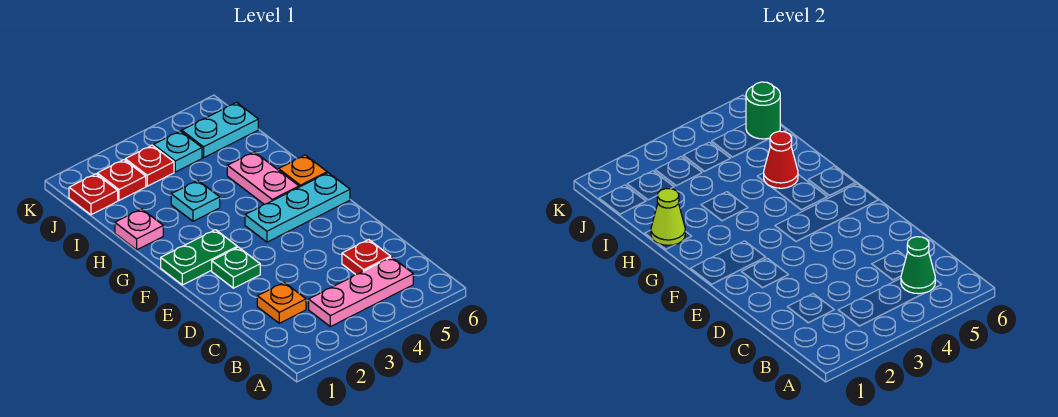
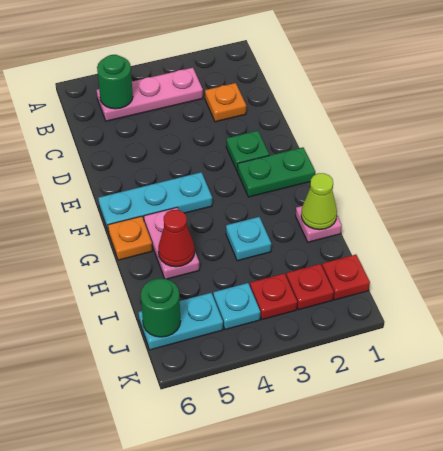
green 1x1 cone [901,237,935,294] -> green 1x1 round brick [97,55,133,109]
red 1x1 plate [342,240,391,274] -> none

